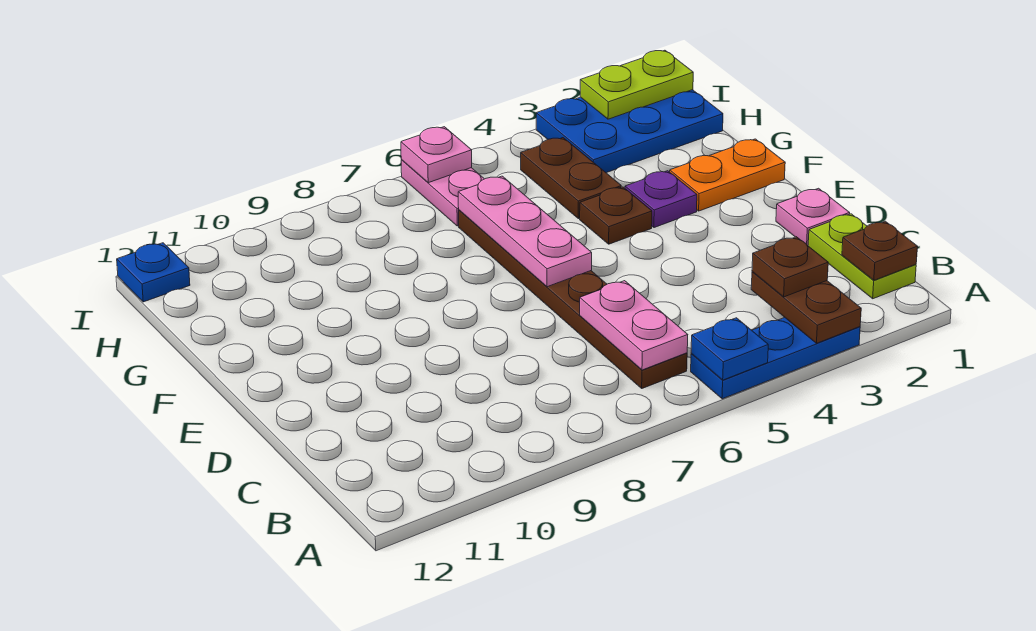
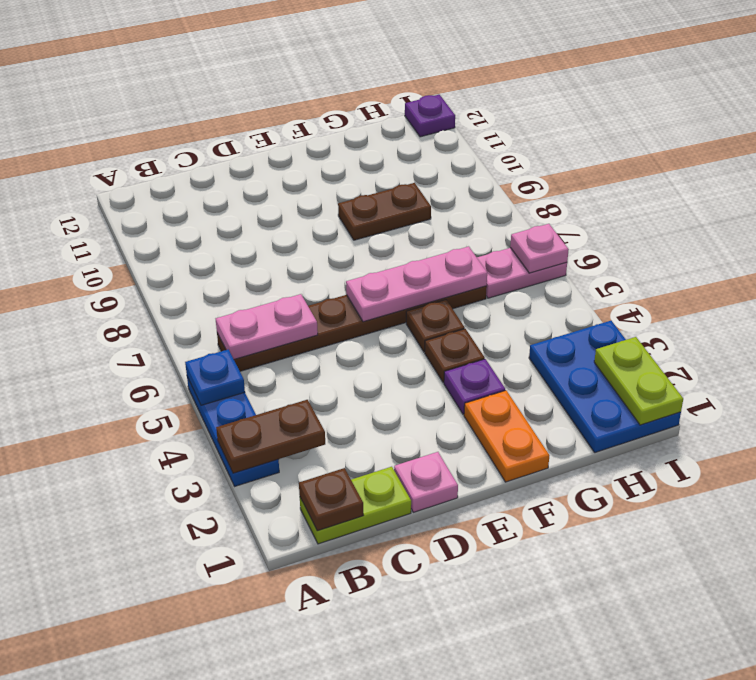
brown 1x1 plate [752,237,828,297] -> brown 1x1 plate moved to [406,300,465,352]
brown 1x2 plate [521,138,621,219] -> brown 1x2 plate moved to [338,183,431,240]
blue 1x1 plate [117,243,190,302] -> purple 1x1 plate [405,95,455,137]

